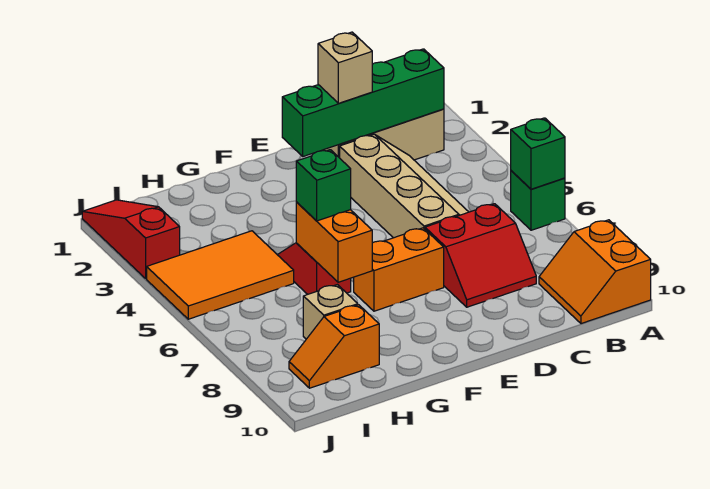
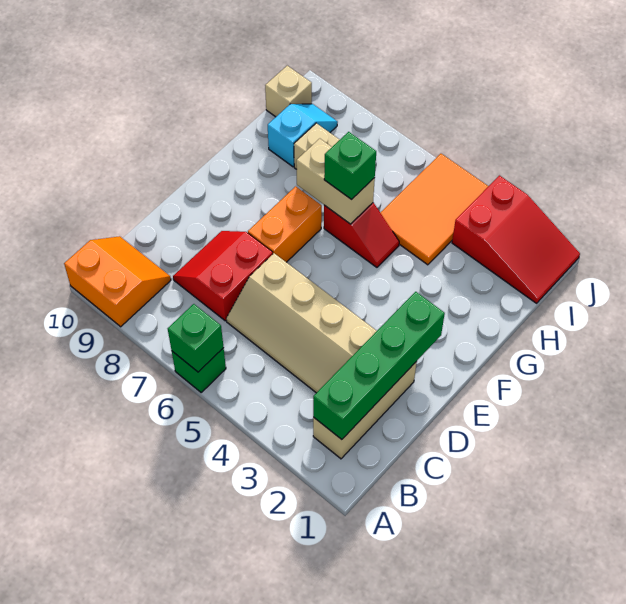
tan 1x1 brick [318,32,372,103] -> tan 1x1 brick moved to [265,66,312,117]
orange 1x2 brick [296,202,372,282] -> tan 1x2 brick [296,139,375,224]
orange 1x2 slope [289,305,379,388] -> cyan 1x2 slope [268,104,338,167]
red 1x3 slope [82,200,180,279] -> red 2x3 slope [452,176,580,303]

